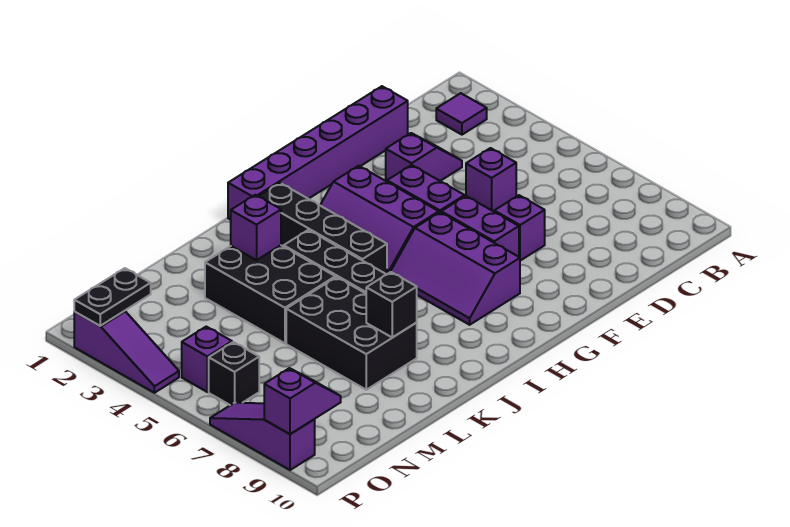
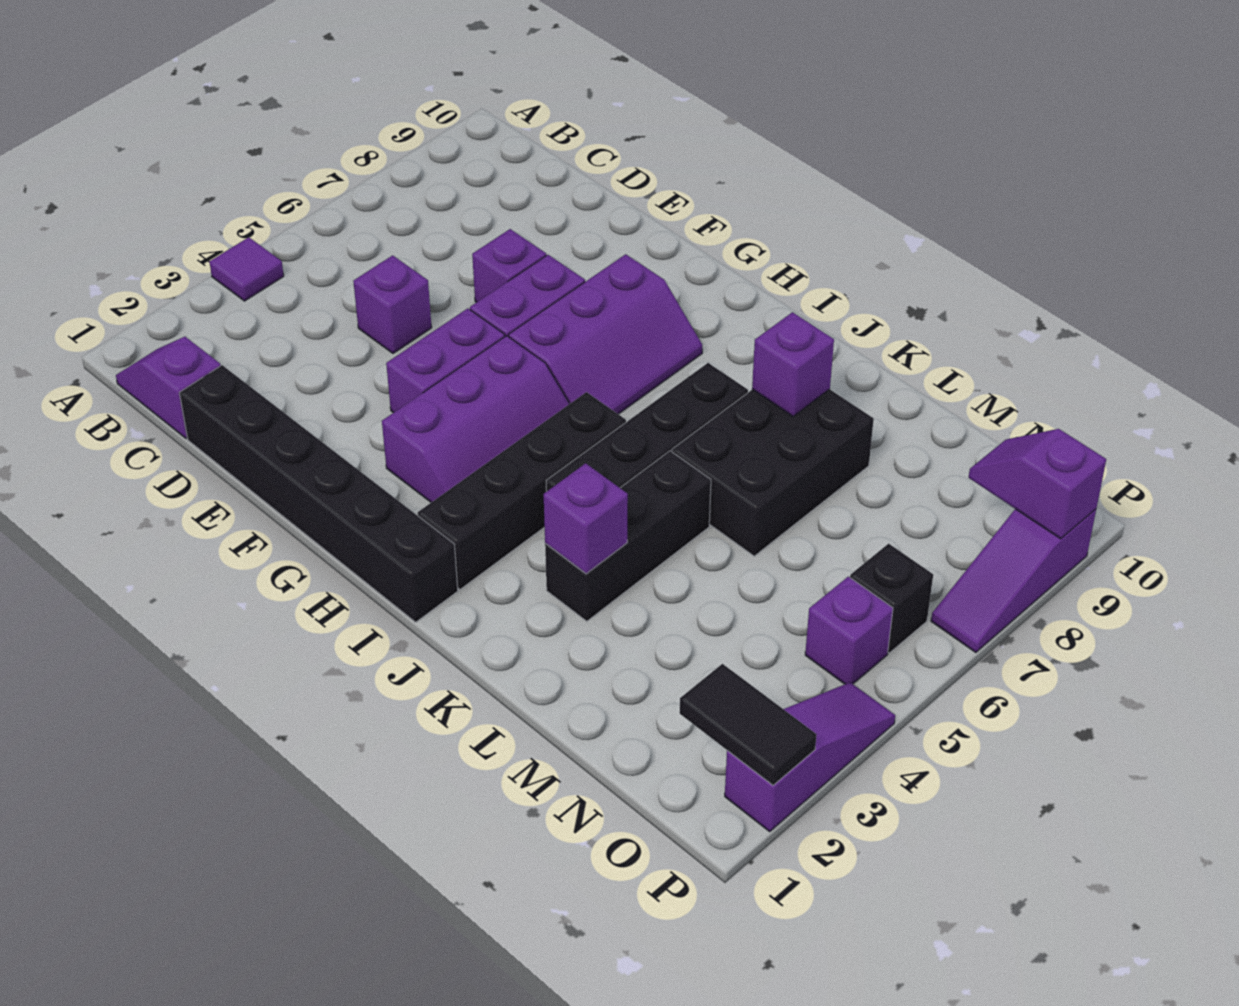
purple 1x1 tile [436,93,487,135] -> purple 1x1 tile moved to [210,237,284,301]
purple 1x6 brick [228,86,408,220] -> black 1x6 brick [180,365,458,622]
purple 1x2 slope [386,133,462,182] -> purple 1x2 slope moved to [116,337,221,439]
black 2x3 brick [205,245,335,343] -> black 1x3 brick [545,451,711,621]
black 1x1 brick [366,272,417,337] -> purple 1x1 brick [752,312,834,417]
black 1x2 plate [74,268,151,326] -> black 1x2 tile [680,664,817,785]

